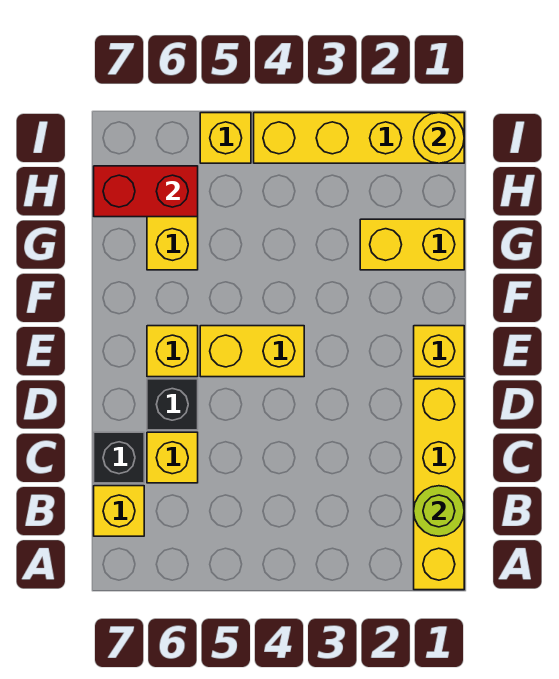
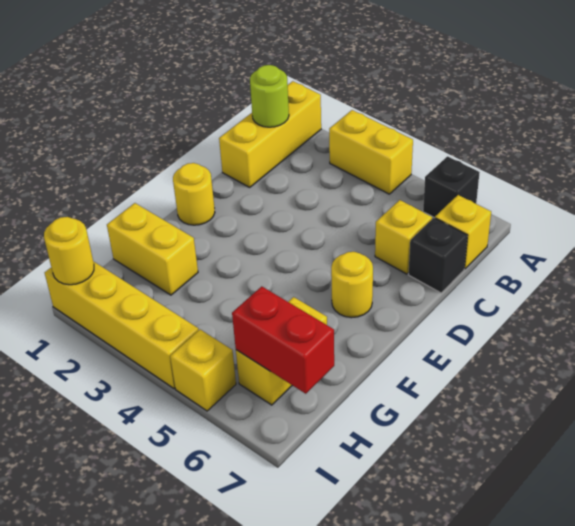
yellow 1x4 brick [414,379,464,590] -> yellow 1x3 brick [219,81,321,187]
black 1x1 brick [147,379,198,430] -> black 1x1 brick moved to [423,156,480,218]
yellow 1x1 brick [414,326,464,377] -> yellow 1x1 round brick [173,163,215,225]
yellow 1x2 brick [200,326,304,377] -> yellow 1x2 brick moved to [329,110,413,194]
yellow 1x1 brick [147,326,198,377] -> yellow 1x1 round brick [331,252,373,318]

